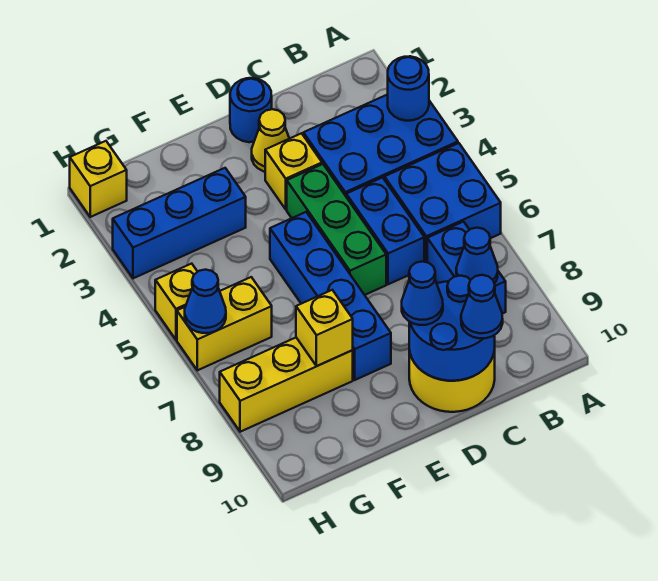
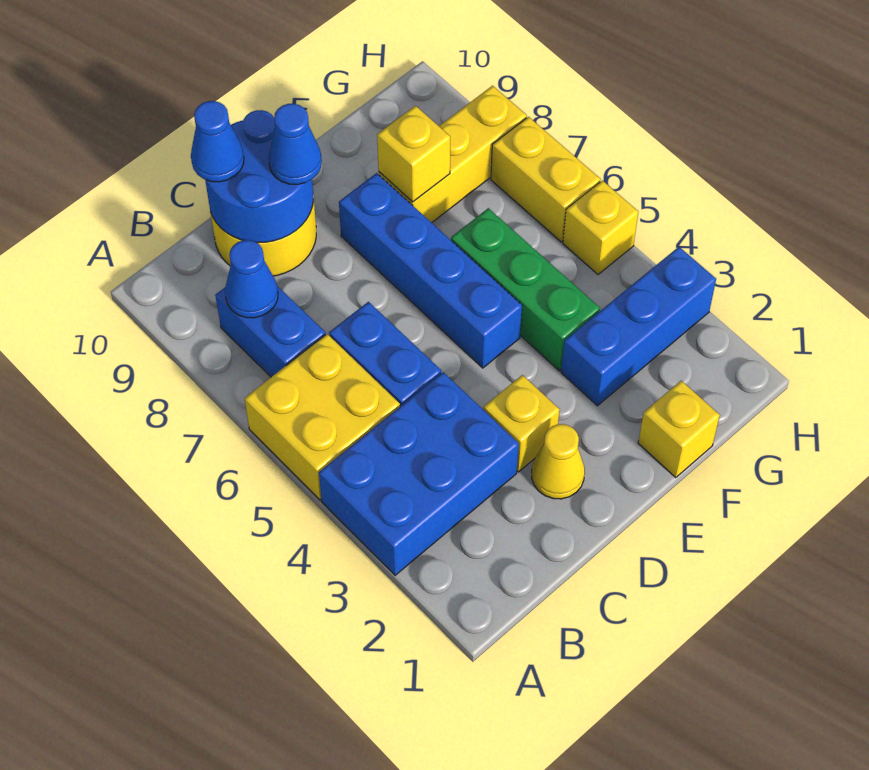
blue 1x1 round brick [388,56,429,121] -> none
blue 2x2 brick [385,143,501,262] -> yellow 2x2 brick [245,334,400,500]
blue 1x1 round brick [230,78,272,142] -> none
green 1x3 brick [287,164,386,295] -> green 1x3 brick moved to [451,208,600,371]
yellow 1x2 brick [177,277,272,370] -> yellow 1x2 brick turned to [491,117,601,242]
yellow 1x1 brick [70,141,127,217] -> yellow 1x1 brick moved to [638,381,720,478]
blue 1x1 cone [185,270,226,333] -> none

